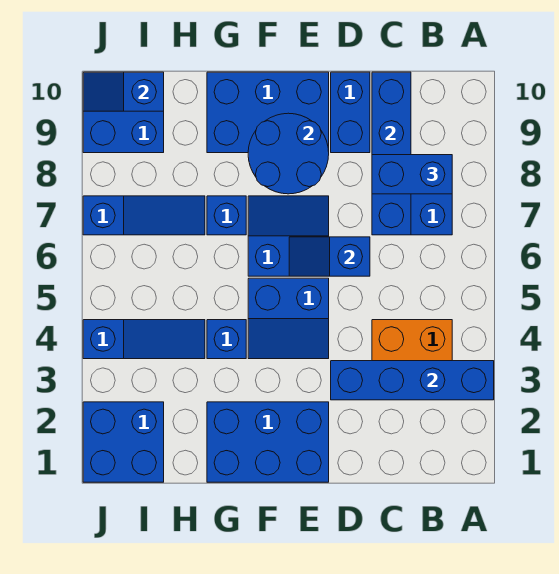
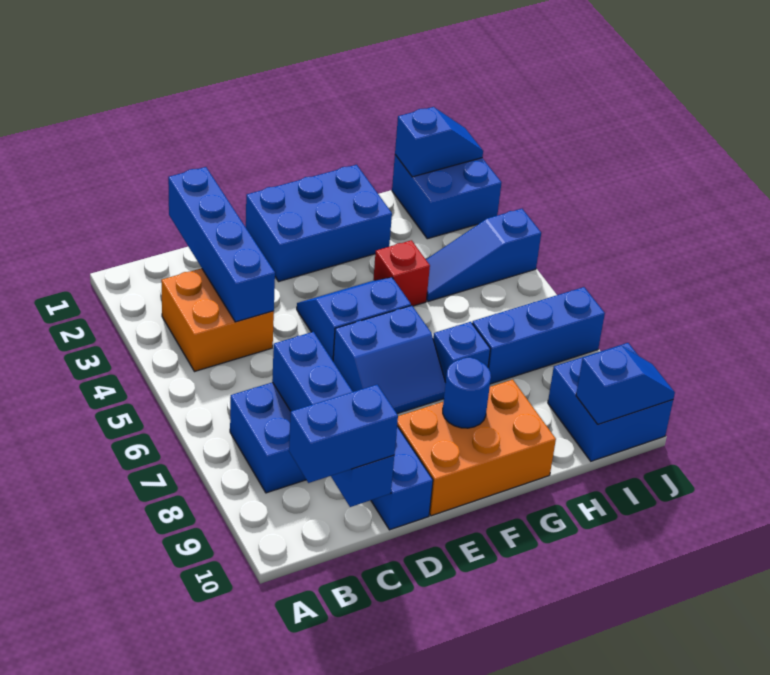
blue 1x4 brick [331,361,494,400] -> blue 1x4 brick turned to [168,167,275,322]
blue 1x2 brick [372,155,452,194] -> blue 1x2 brick moved to [289,385,398,483]
blue 1x2 slope [289,237,370,276] -> blue 1x2 slope moved to [395,107,483,177]
blue 2x2 round brick [248,113,329,194] -> blue 1x1 round brick [443,357,491,428]
blue 2x3 brick [207,72,329,153] -> orange 2x3 brick [397,379,556,516]
blue 1x1 brick [207,320,246,359] -> red 1x1 brick [373,240,430,306]
blue 1x3 slope [83,196,205,235] -> blue 1x3 brick [472,287,605,384]

